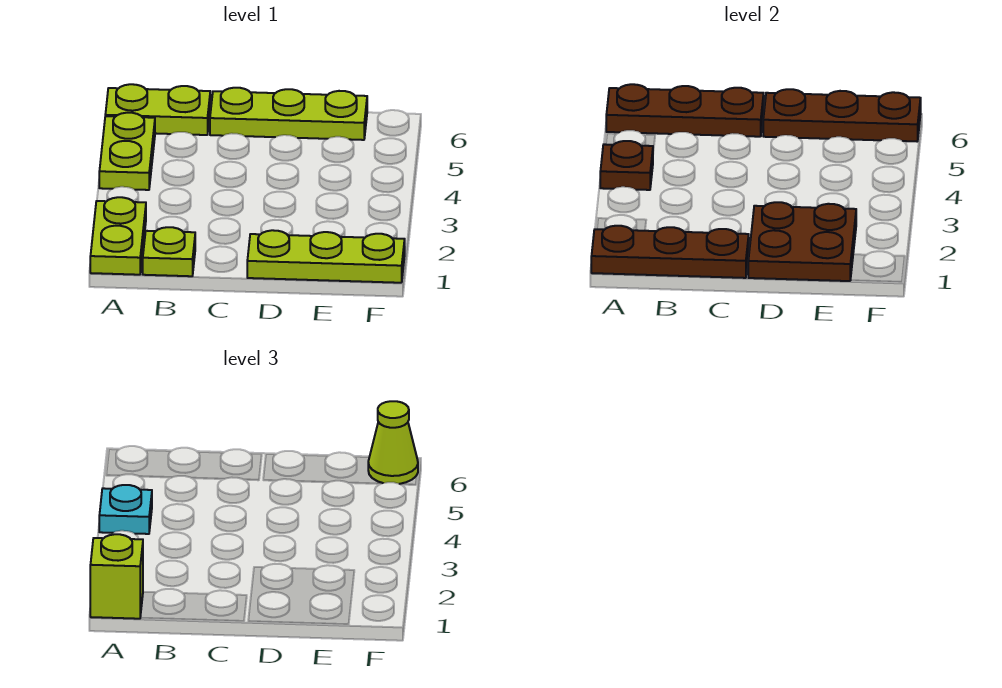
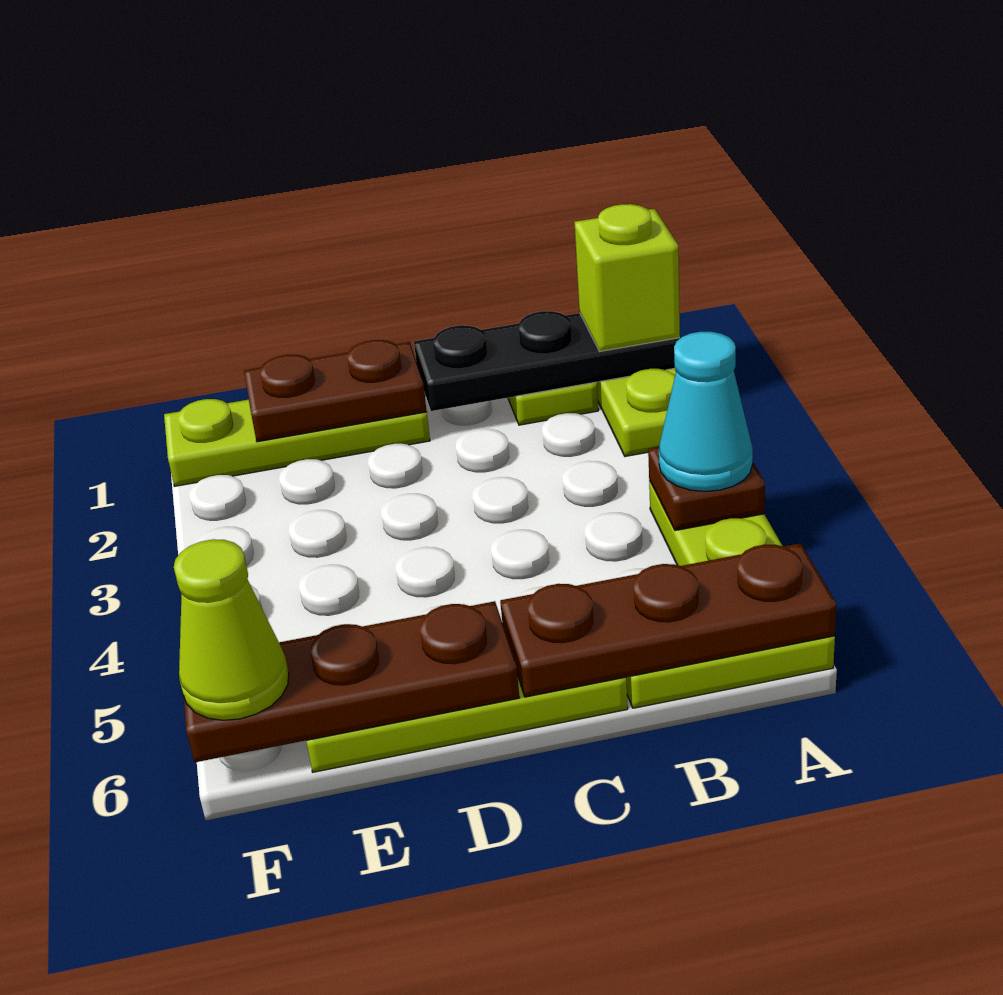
brown 1x3 plate [591,226,749,278] -> black 1x3 plate [414,311,680,411]
cyan 1x1 plate [99,485,152,534] -> cyan 1x1 cone [659,332,753,491]
brown 2x2 plate [748,202,856,281] -> brown 1x2 plate [244,340,427,442]

